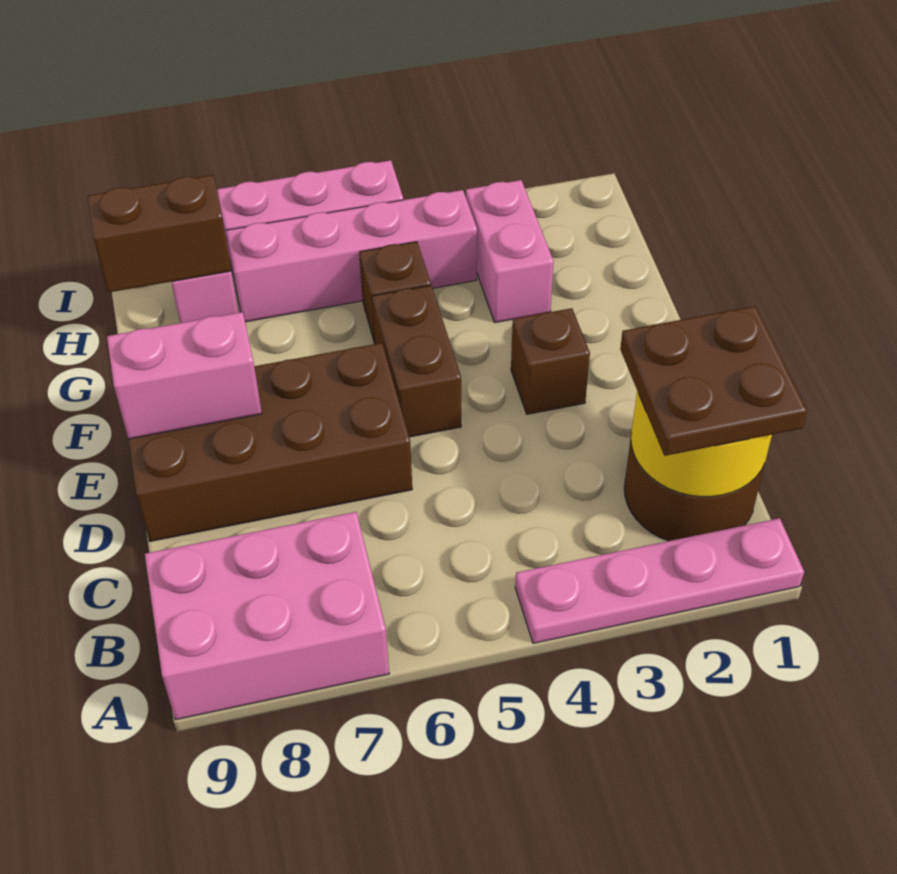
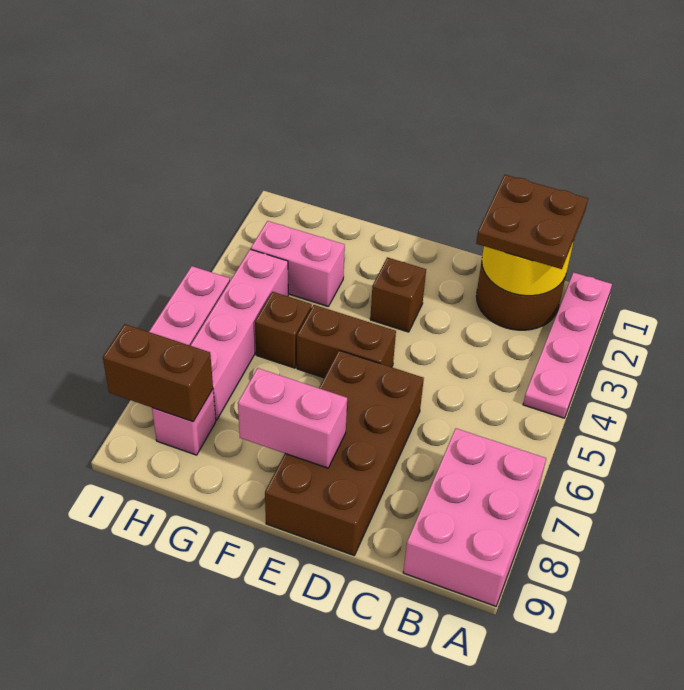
pink 1x2 brick [107,312,262,439] -> pink 1x2 brick turned to [238,368,347,468]
brown 1x2 brick [88,175,231,293] -> brown 1x2 brick turned to [103,324,213,422]

